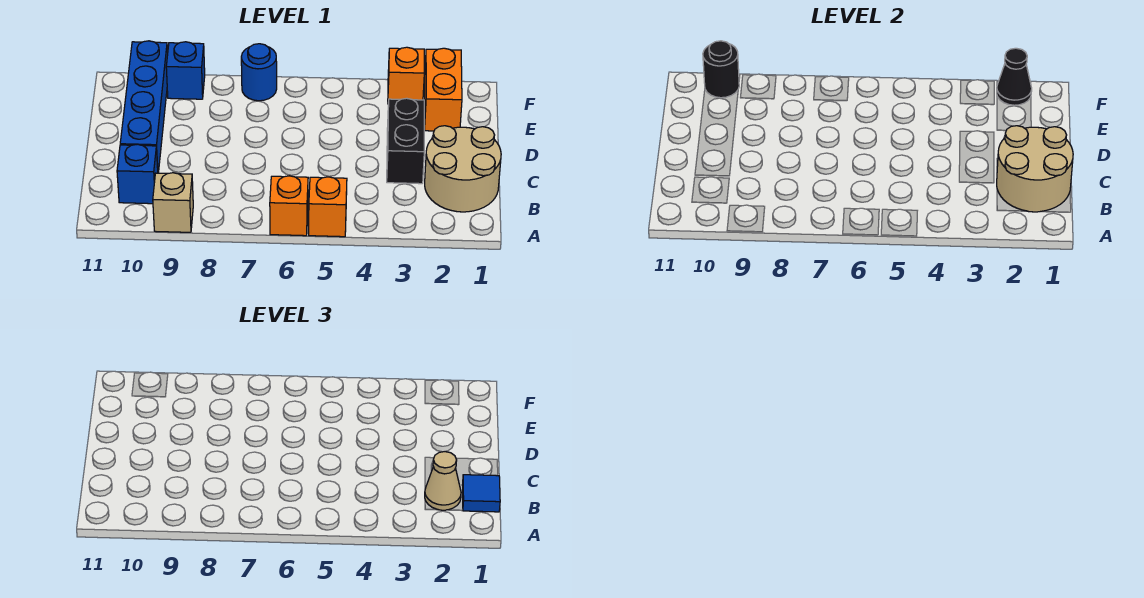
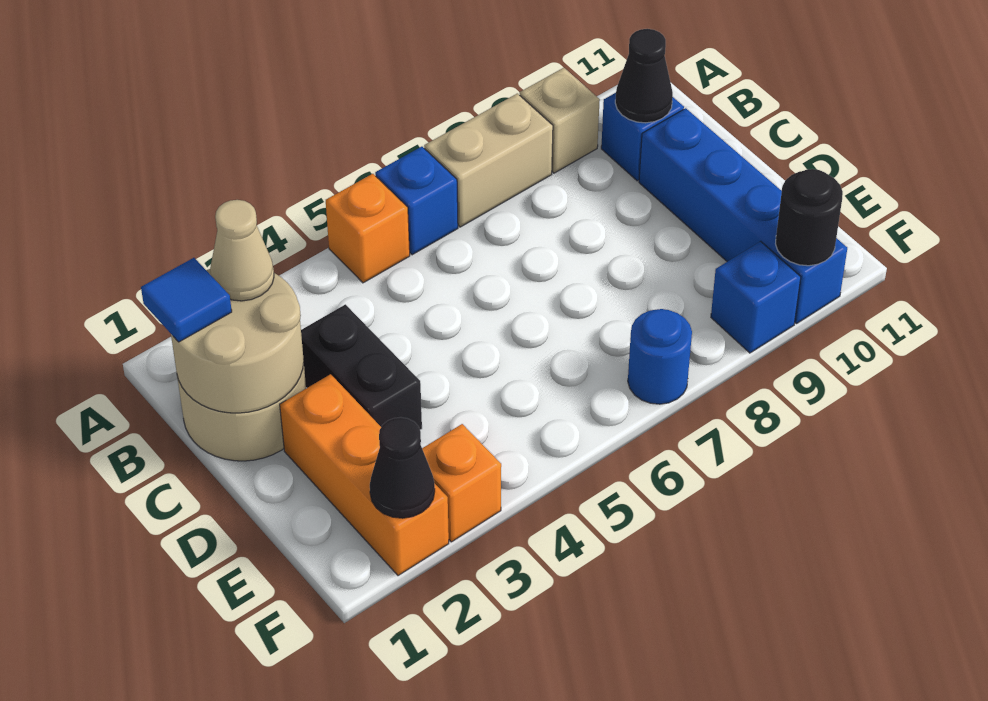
orange 1x1 brick [270,176,308,236] -> blue 1x1 brick [375,147,458,255]
none -> tan 1x2 brick [424,93,553,227]
none -> black 1x1 cone [615,29,673,123]
orange 1x2 brick [425,48,462,131] -> orange 1x3 brick [280,374,449,576]

